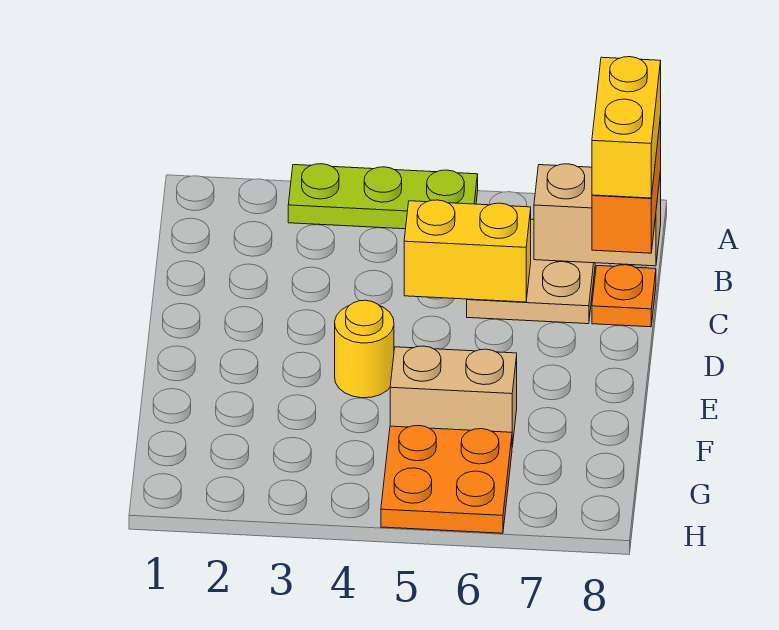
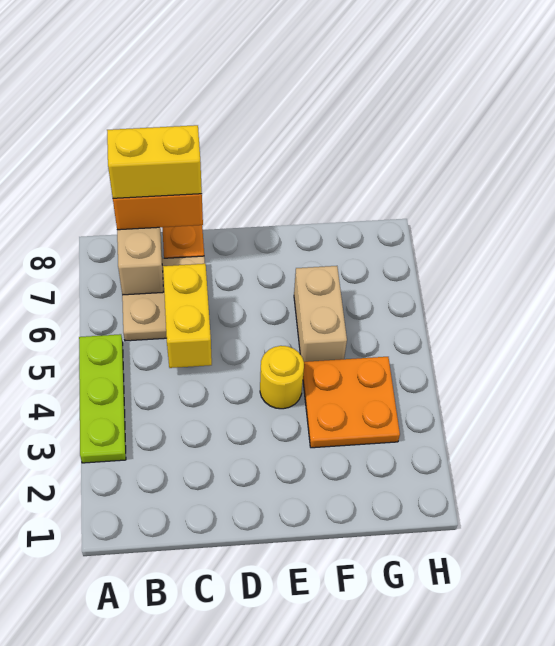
orange 2x2 plate [381,426,512,533] -> orange 2x2 plate moved to [303,357,400,448]

